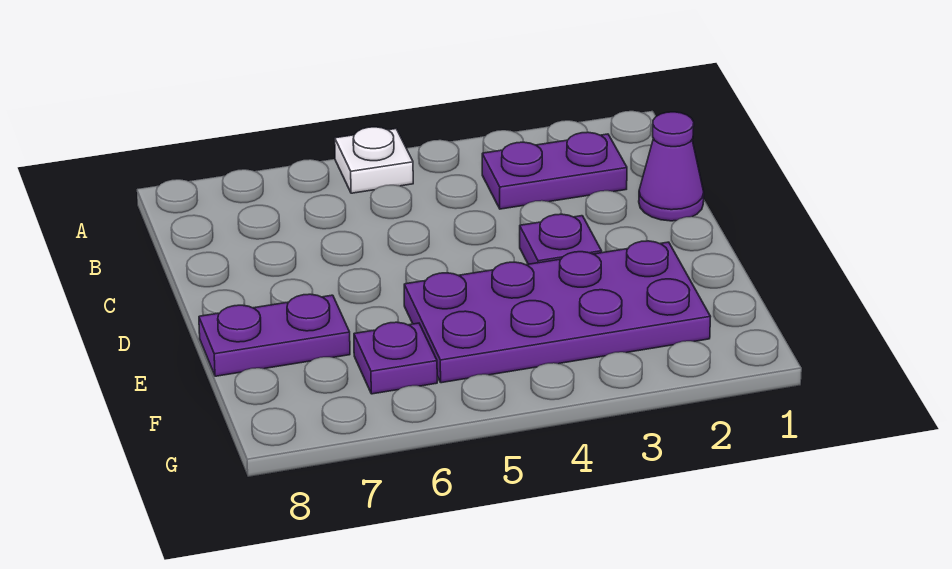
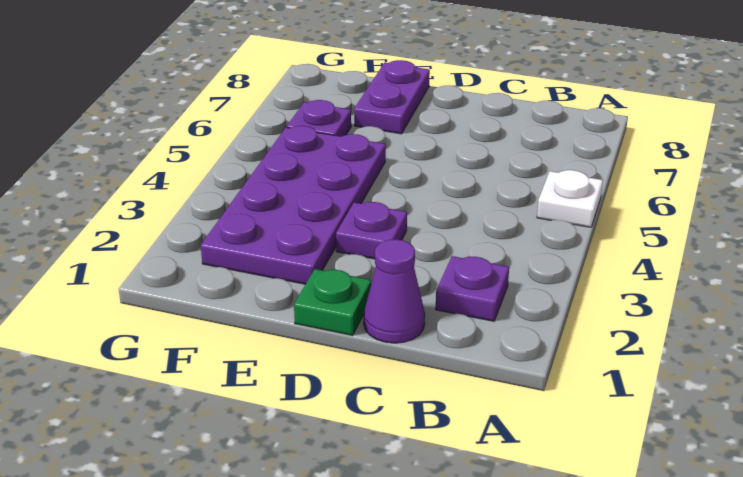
purple 1x2 plate [482,132,627,209] -> purple 1x1 plate [436,256,509,321]
none -> green 1x1 plate [294,269,371,336]

